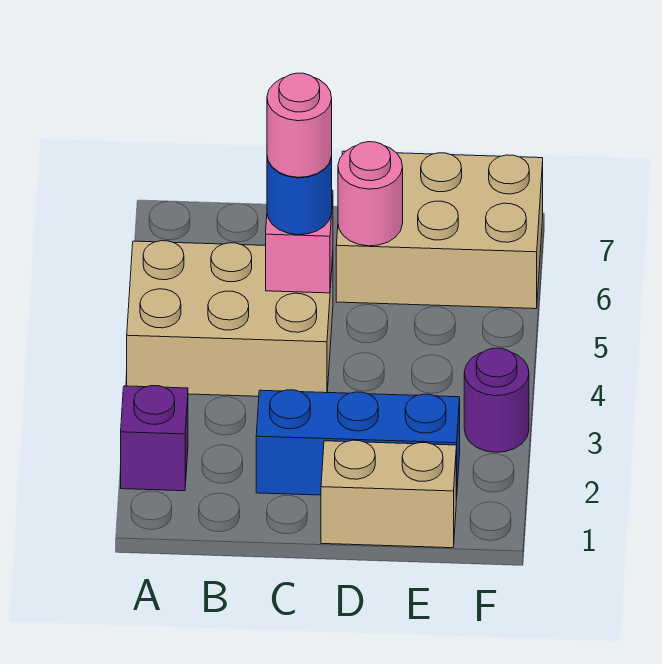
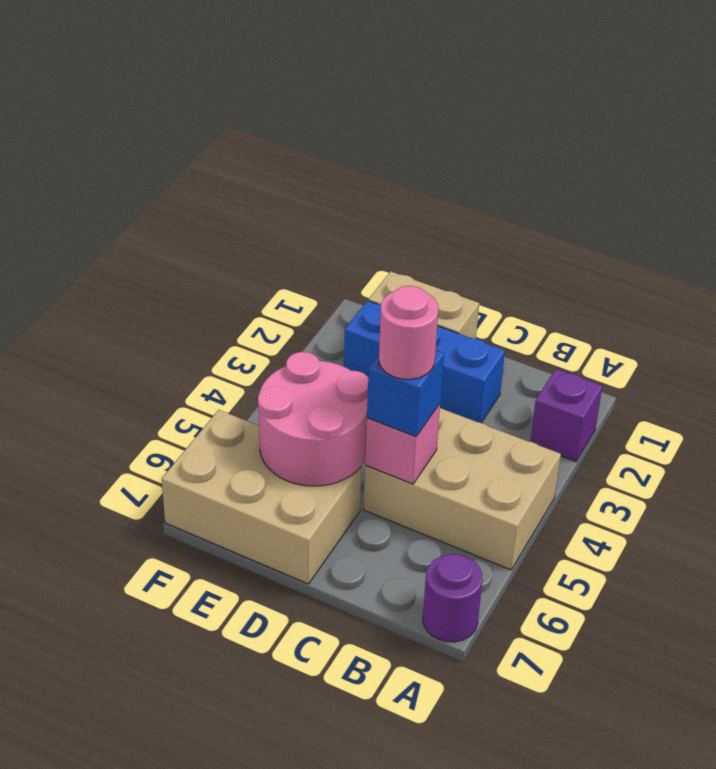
blue 1x1 round brick [267,157,332,235] -> blue 1x1 brick [367,350,444,437]
pink 1x1 round brick [338,142,403,246] -> pink 2x2 round brick [258,352,368,486]
purple 1x1 round brick [464,348,529,452] -> purple 1x1 round brick moved to [423,554,483,642]

